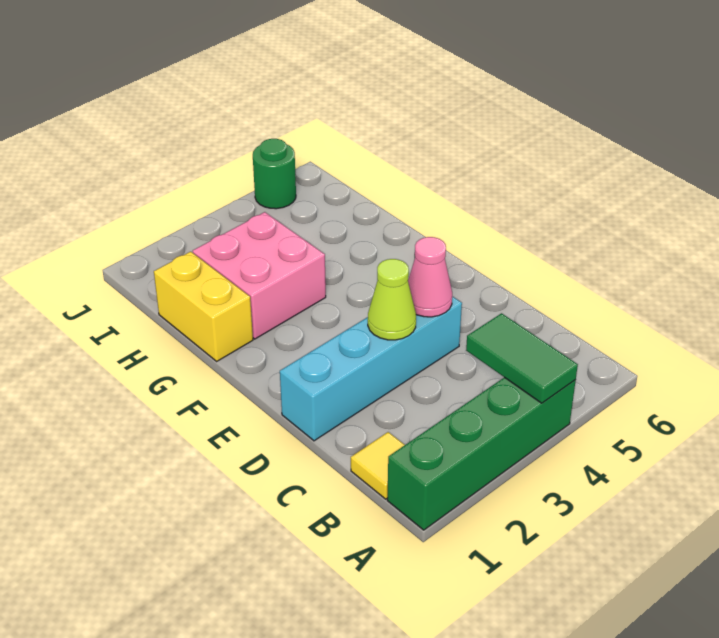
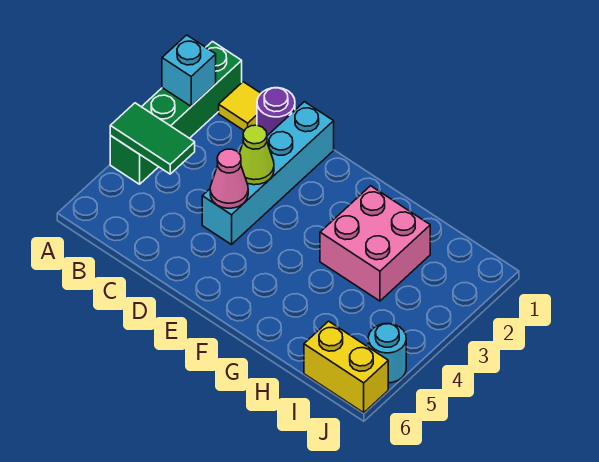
none -> cyan 1x1 brick [162,35,216,106]
none -> purple 1x1 round brick [257,88,295,136]
yellow 1x2 brick [154,252,253,361] -> yellow 1x2 brick moved to [304,321,388,413]
green 1x1 round brick [253,139,296,209] -> cyan 1x1 round brick [368,324,406,383]

